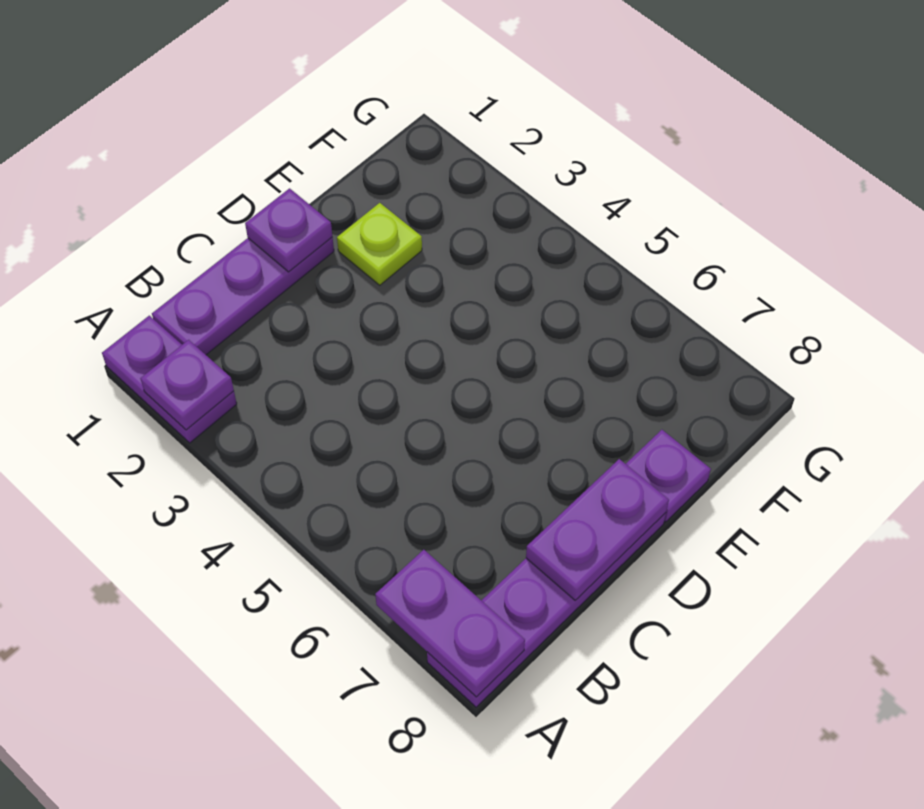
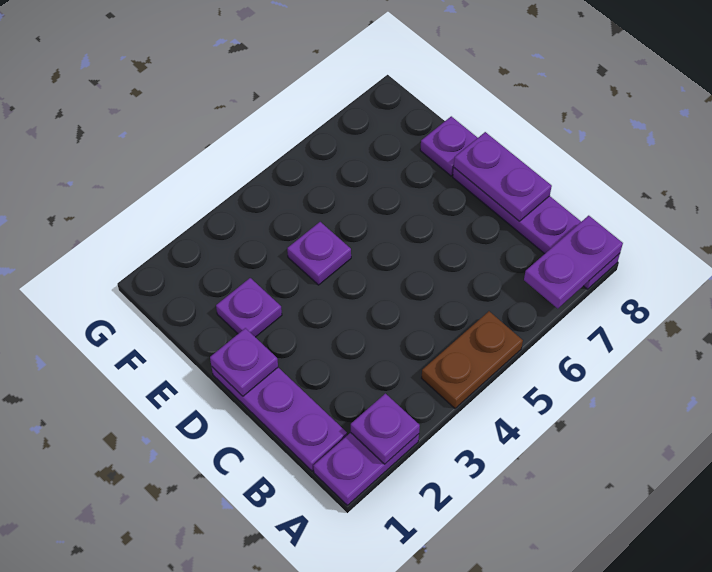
none -> brown 1x2 plate [422,311,523,408]
lime 1x1 plate [337,203,422,285] -> purple 1x1 plate [216,278,282,337]
none -> purple 1x1 plate [287,222,351,285]

